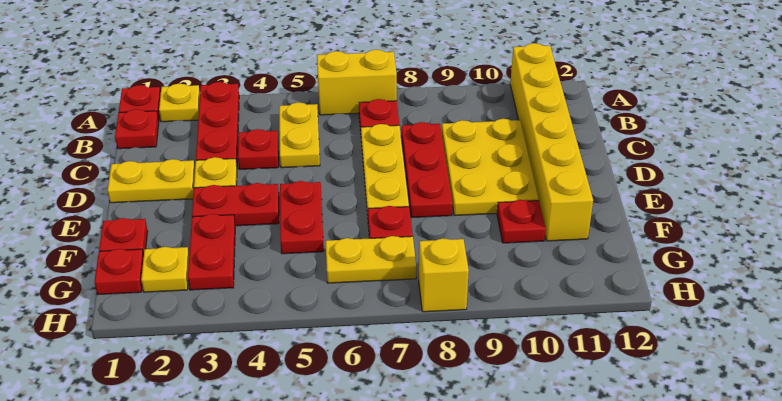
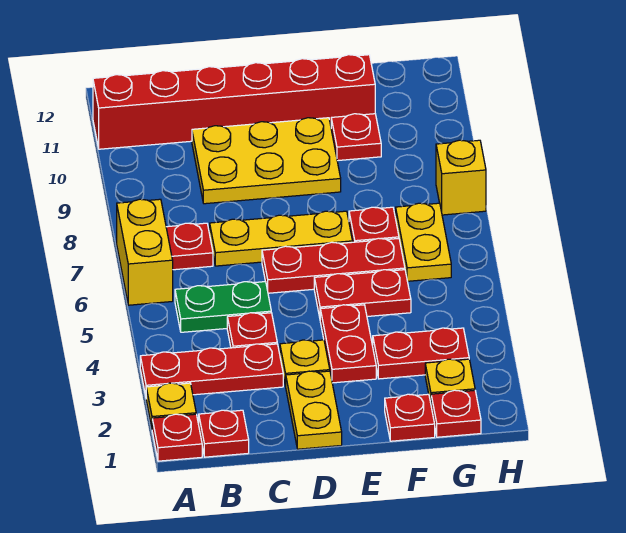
yellow 1x6 brick [510,43,593,241] -> red 1x6 brick [93,55,375,149]
yellow 1x2 plate [279,102,320,168] -> green 1x2 plate [175,282,271,332]
red 1x3 plate [401,122,452,218] -> red 1x3 plate moved to [262,238,405,293]

